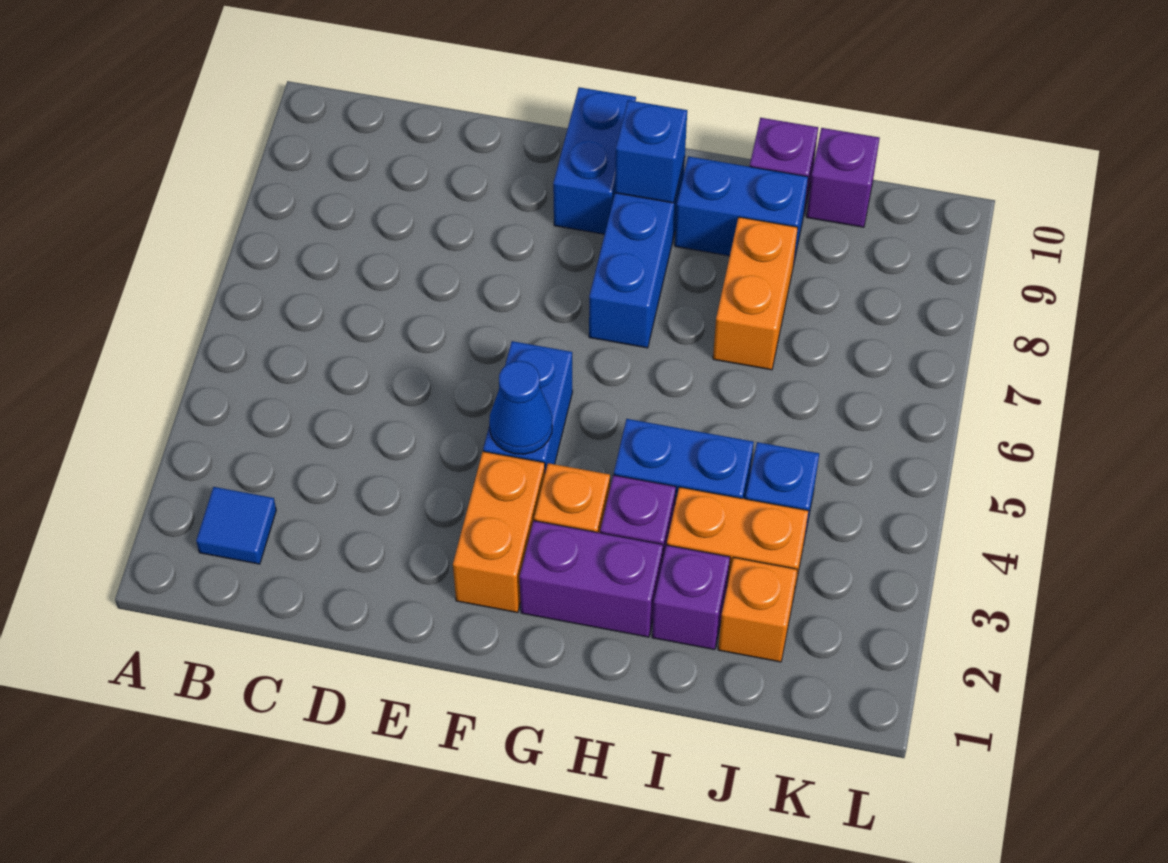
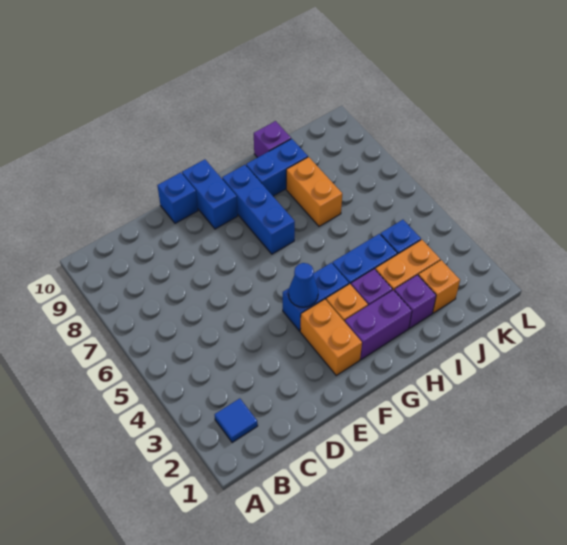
blue 1x2 brick [483,341,573,472] -> blue 1x2 brick turned to [283,263,349,331]
blue 1x1 brick [615,100,687,203] -> blue 1x1 brick moved to [157,172,198,223]
purple 1x1 brick [807,128,880,227] -> none

